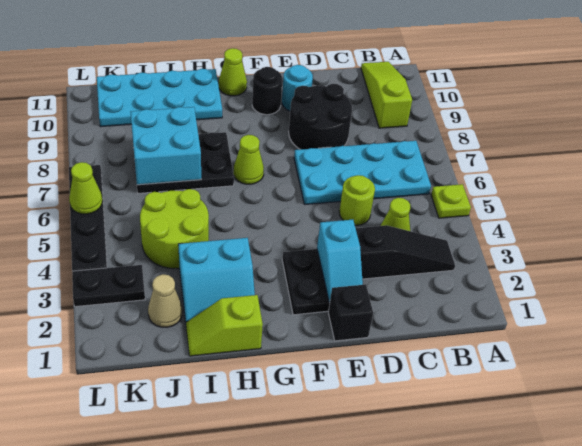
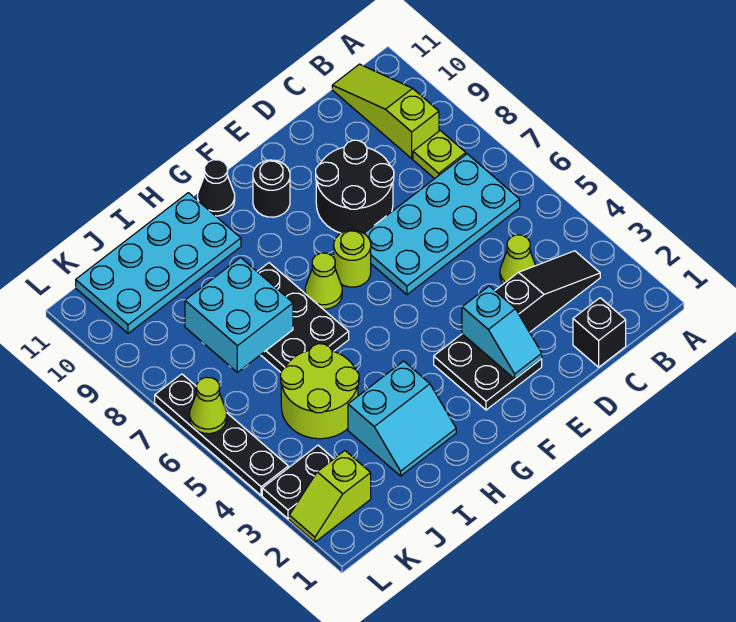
lime 1x1 plate [431,184,471,218] -> lime 1x1 plate moved to [413,131,466,179]
lime 1x1 round brick [339,175,375,225] -> lime 1x1 round brick moved to [334,230,371,287]
black 1x1 brick [328,284,373,341] -> black 1x1 brick moved to [573,298,626,367]
cyan 1x1 round brick [282,65,313,111] -> none
lime 1x1 cone [219,48,247,96] -> black 1x1 cone [198,160,235,216]
lime 1x2 slope [186,295,263,356] -> lime 1x2 slope moved to [289,451,371,542]
black 2x3 plate [137,132,234,193] -> black 2x3 plate turned to [257,263,349,372]
tan 1x1 cone [148,274,183,327] -> none

